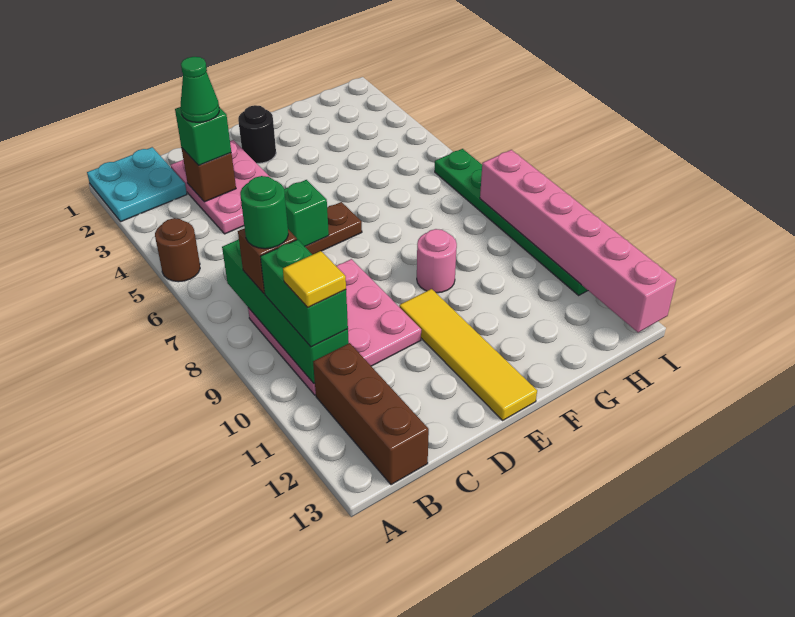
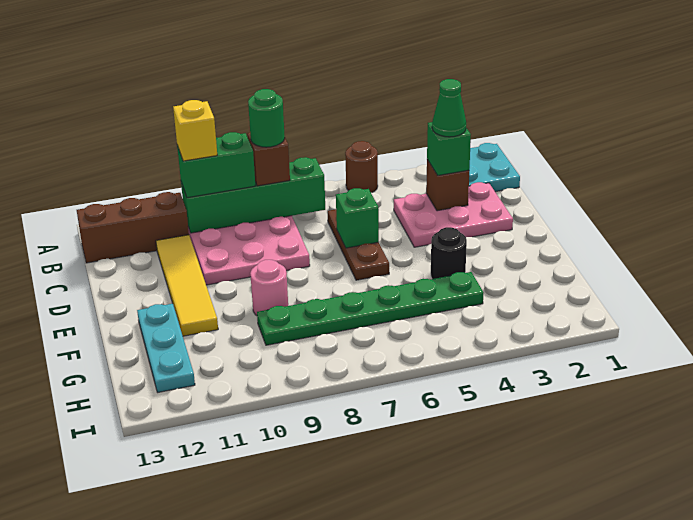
yellow 1x1 tile [283,251,346,307] -> yellow 1x1 brick [173,100,217,161]
black 1x1 round brick [238,105,276,163] -> black 1x1 round brick moved to [431,227,467,279]
yellow 1x4 tile [399,289,537,420] -> yellow 1x4 tile turned to [156,235,218,336]
none -> cyan 1x3 plate [137,304,195,392]
green 1x6 plate [435,149,588,295] -> green 1x6 plate moved to [257,272,484,345]
pink 1x6 brick [480,150,676,332] -> none

